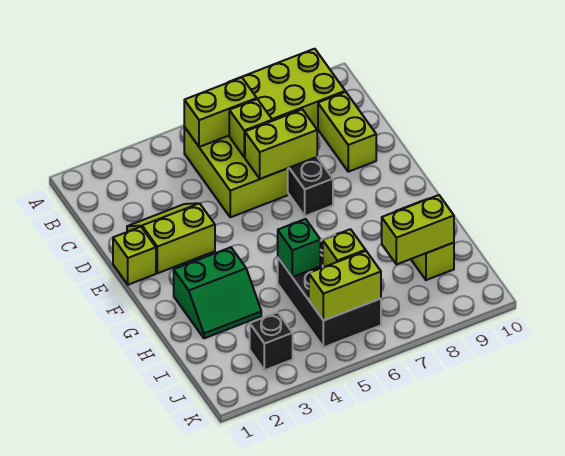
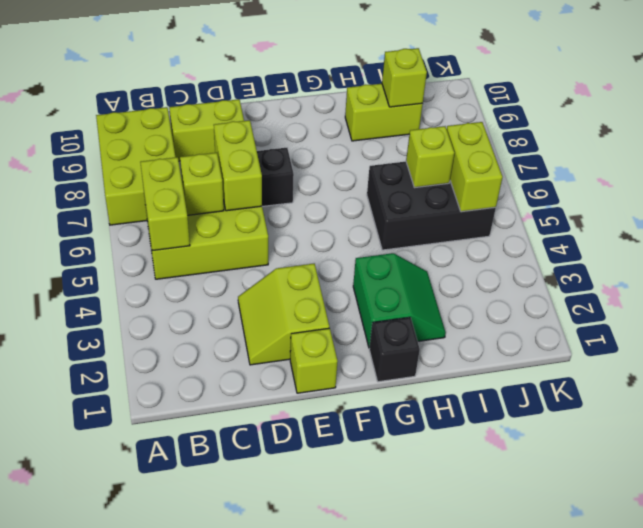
green 1x1 brick [278,219,320,277] -> none
lime 1x2 brick [382,195,454,264] -> lime 1x1 brick [382,48,427,107]
black 1x1 brick [250,312,293,370] -> black 1x1 brick moved to [369,317,420,382]

